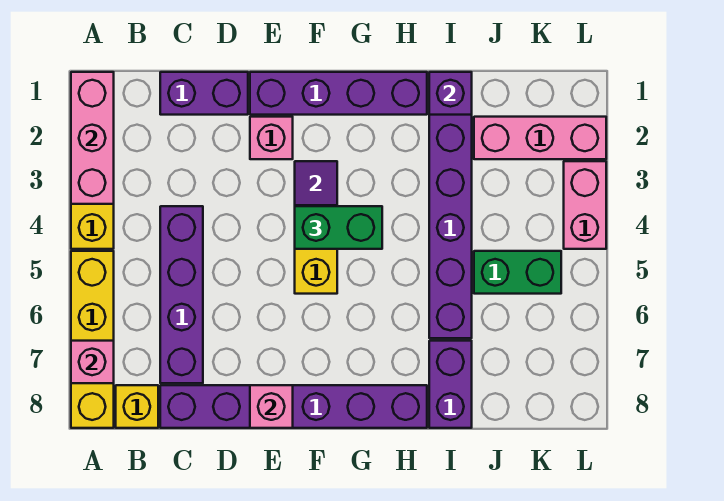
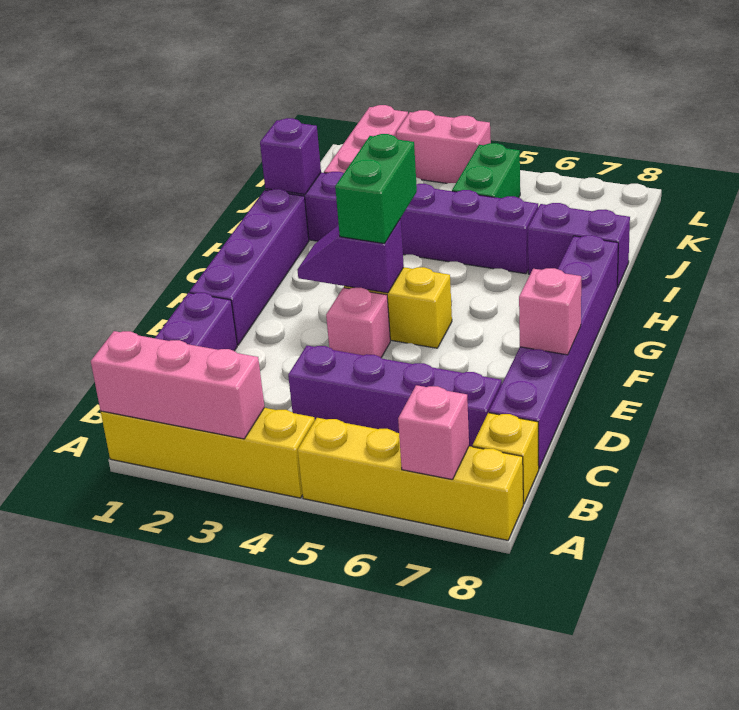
pink 1x1 brick [250,117,293,159] -> pink 1x1 brick moved to [326,288,390,357]

